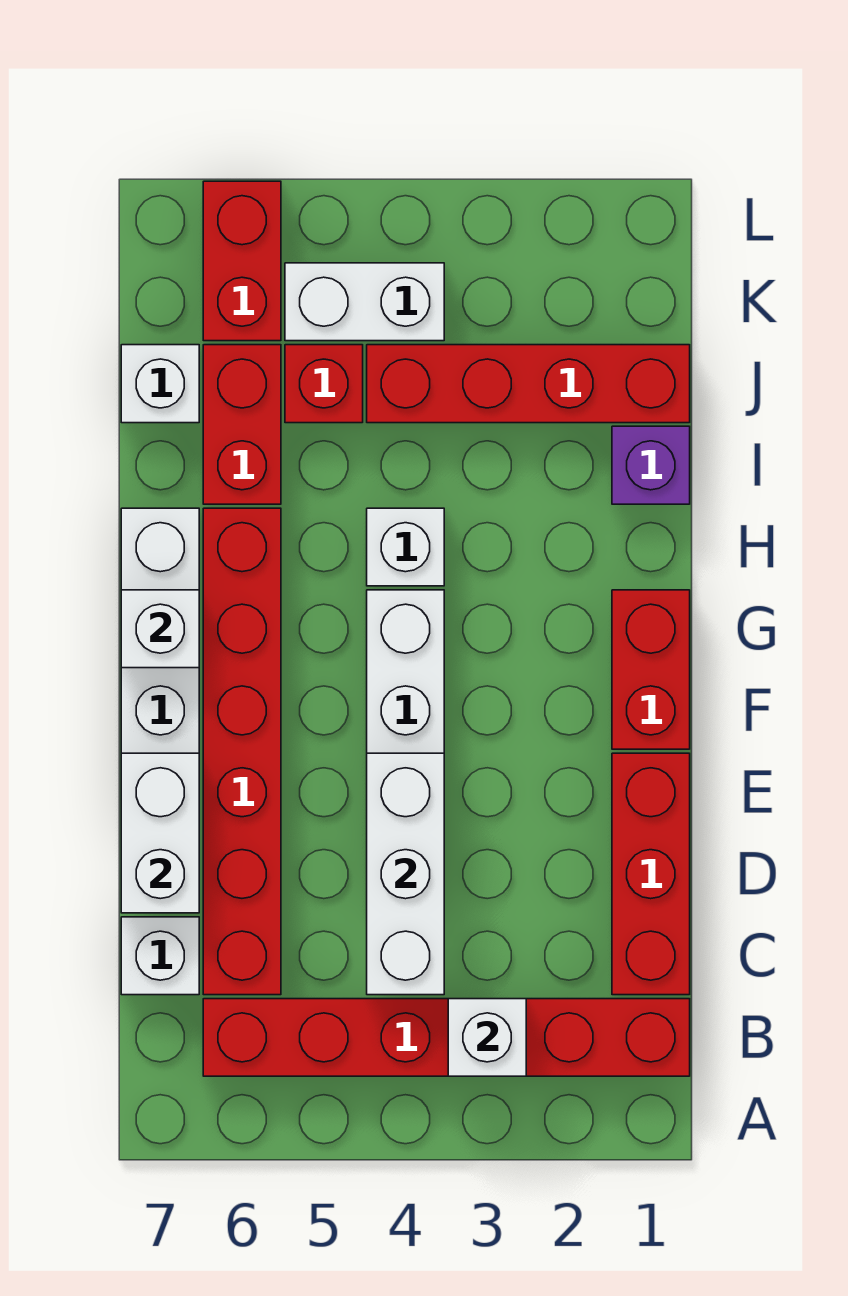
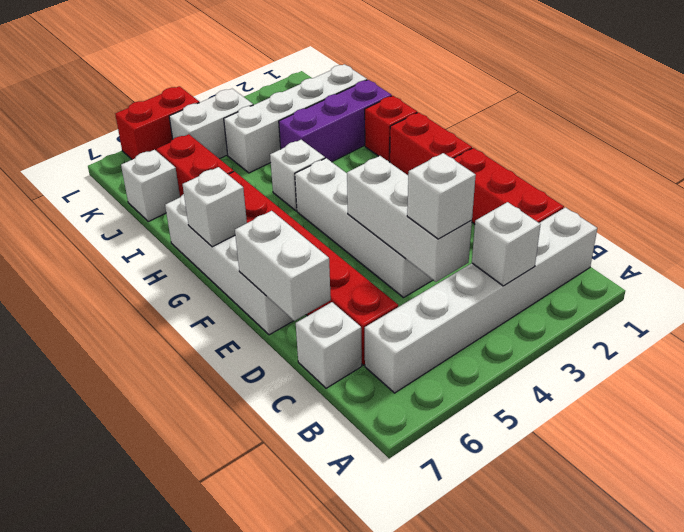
red 1x6 brick [203,999,690,1076] -> white 1x6 brick [365,207,597,393]
none -> white 1x1 brick [407,153,476,239]
purple 1x1 brick [612,426,690,504] -> purple 1x3 brick [279,80,392,162]
red 1x4 brick [367,345,690,423] -> white 1x4 brick [224,64,367,173]
red 1x1 brick [285,345,363,423] -> red 1x1 brick moved to [365,96,417,162]
red 1x2 brick [203,181,281,341] -> red 1x2 brick turned to [115,86,199,159]

